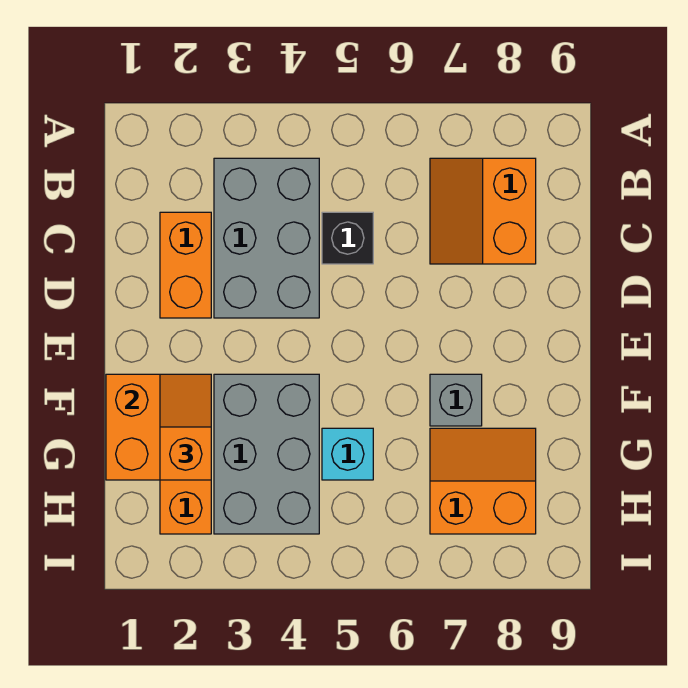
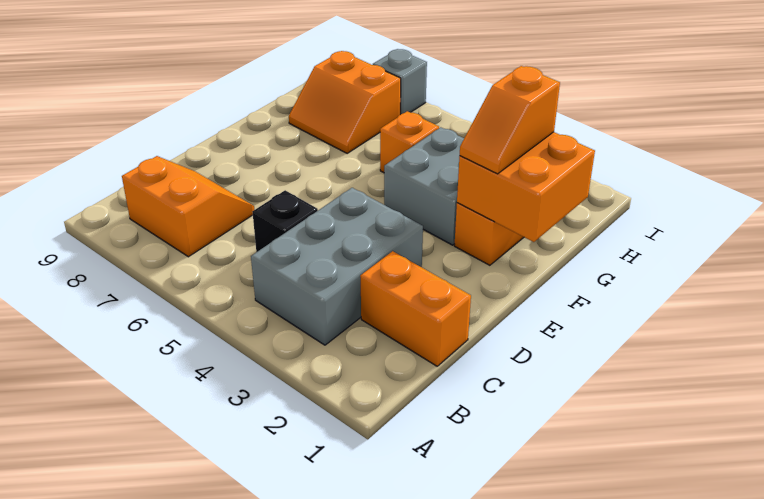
orange 2x2 slope [430,158,536,264] -> orange 2x2 slope turned to [122,156,254,257]
orange 1x2 brick [160,212,211,318] -> orange 1x2 brick turned to [360,251,471,366]
grey 2x3 brick [214,374,319,534] -> grey 2x2 brick [384,127,464,245]
grey 1x1 brick [430,374,482,426] -> grey 1x1 brick moved to [373,49,427,114]
cyan 1x1 brick [322,428,373,480] -> orange 1x1 brick [380,111,439,173]

